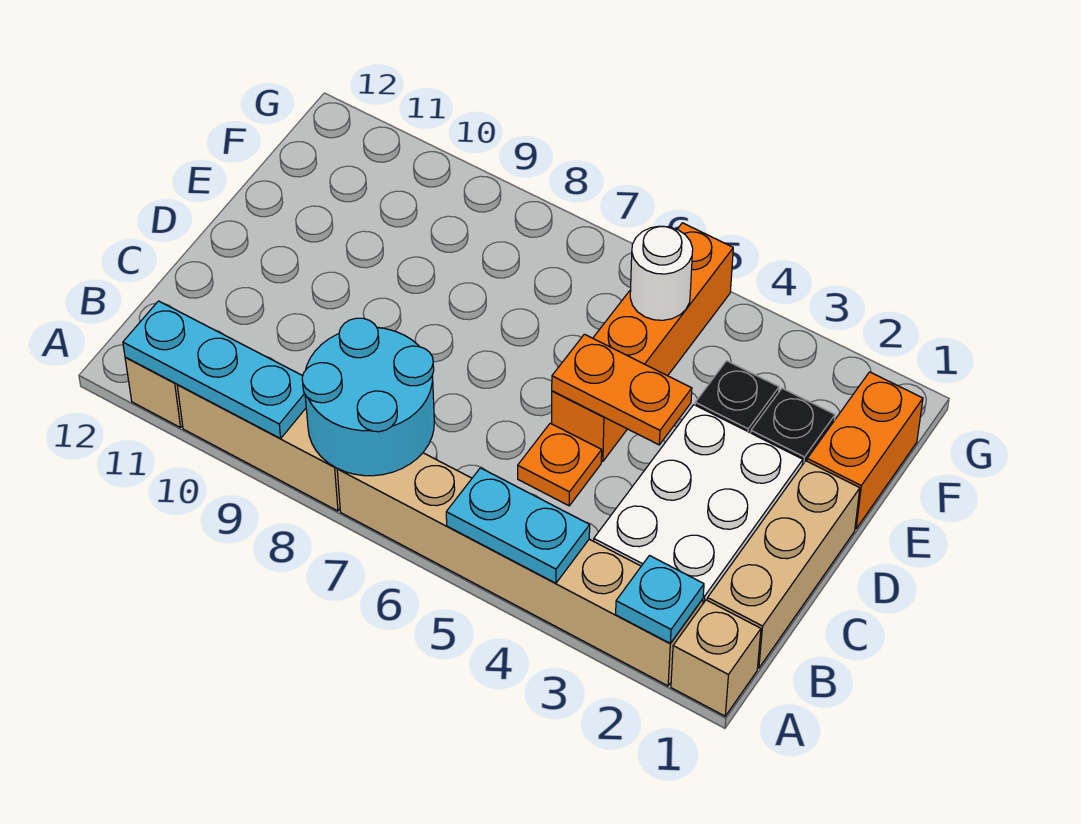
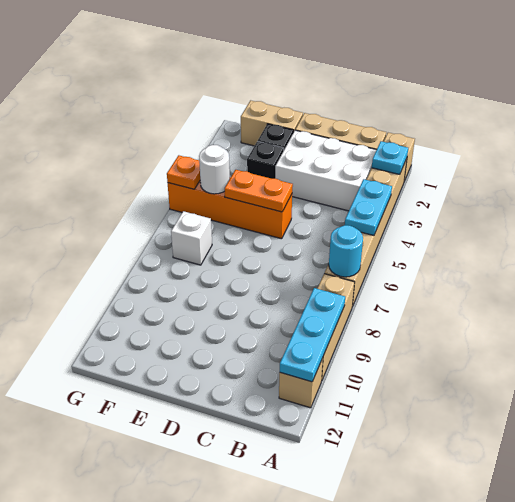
cyan 2x2 round brick [302,318,434,476] -> cyan 1x1 round brick [329,225,363,277]
orange 1x1 plate [518,423,602,506] -> orange 1x1 plate moved to [167,155,200,189]
orange 1x2 plate [552,334,692,445] -> orange 1x2 plate turned to [225,170,293,212]
orange 1x2 brick [807,372,923,529] -> tan 1x2 brick [241,100,303,146]
none -> white 1x1 brick [171,211,212,265]

